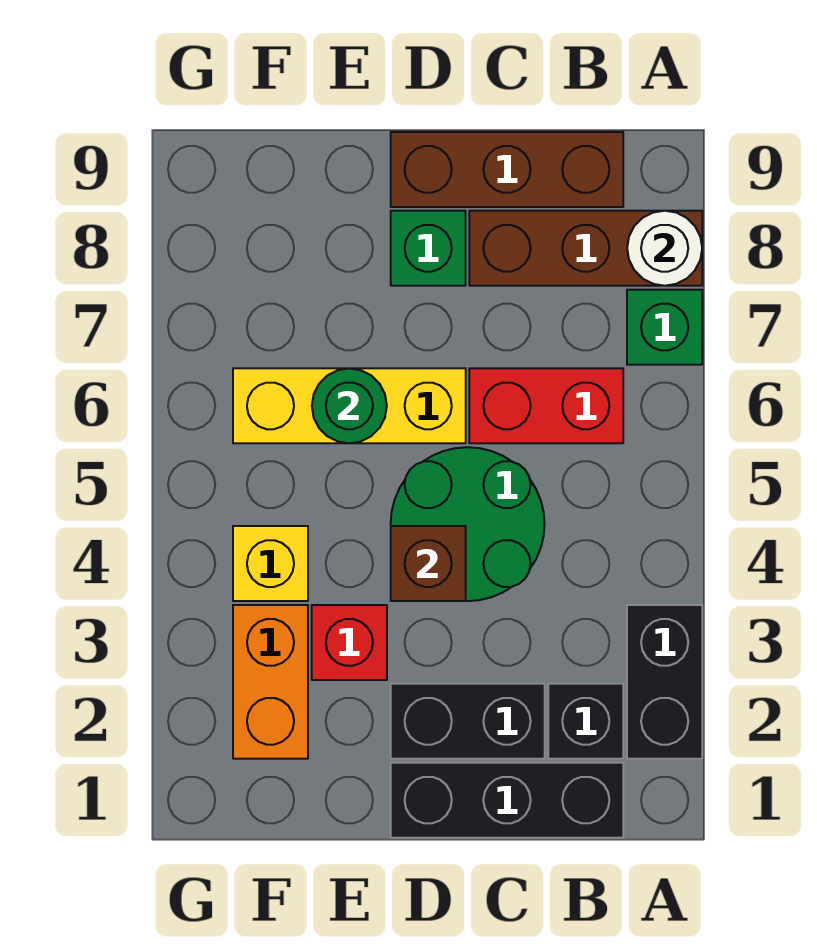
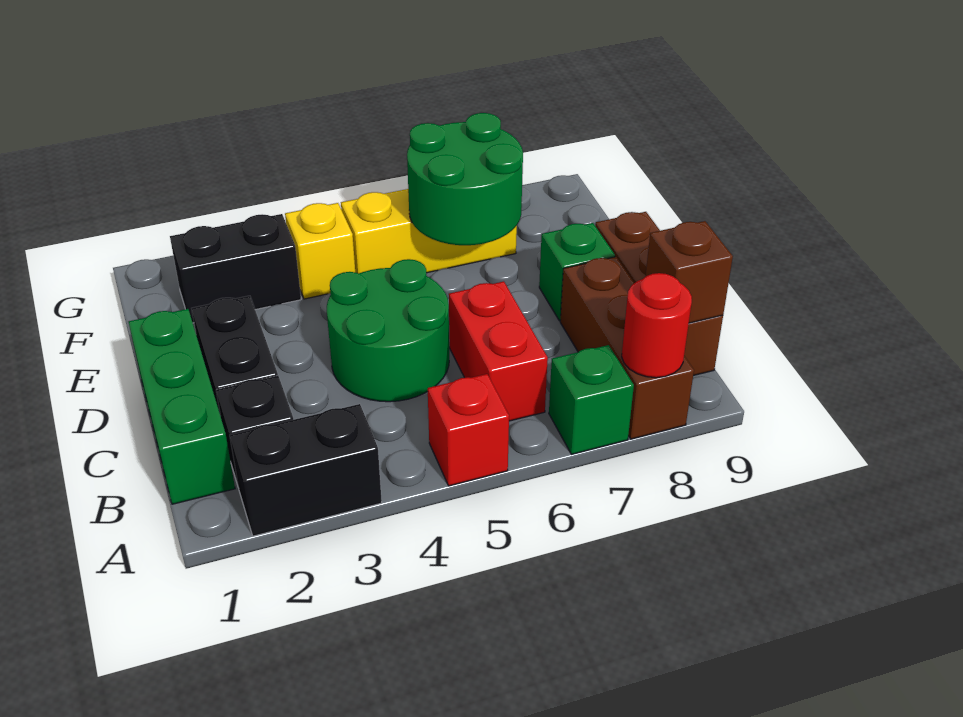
white 1x1 round brick [627,211,702,286] -> red 1x1 round brick [622,273,692,378]
black 1x3 brick [391,763,623,838] -> green 1x3 brick [129,309,235,504]
brown 1x1 brick [391,526,466,601] -> brown 1x1 brick moved to [645,221,733,323]
yellow 1x3 brick [233,368,466,443] -> yellow 1x3 brick turned to [341,189,517,273]
red 1x1 brick [312,605,387,680] -> red 1x1 brick moved to [428,374,509,486]
green 1x1 round brick [312,368,387,443] -> green 2x2 round brick [407,113,523,245]
orange 1x2 brick [233,605,308,759] -> black 1x2 brick [170,214,301,323]

